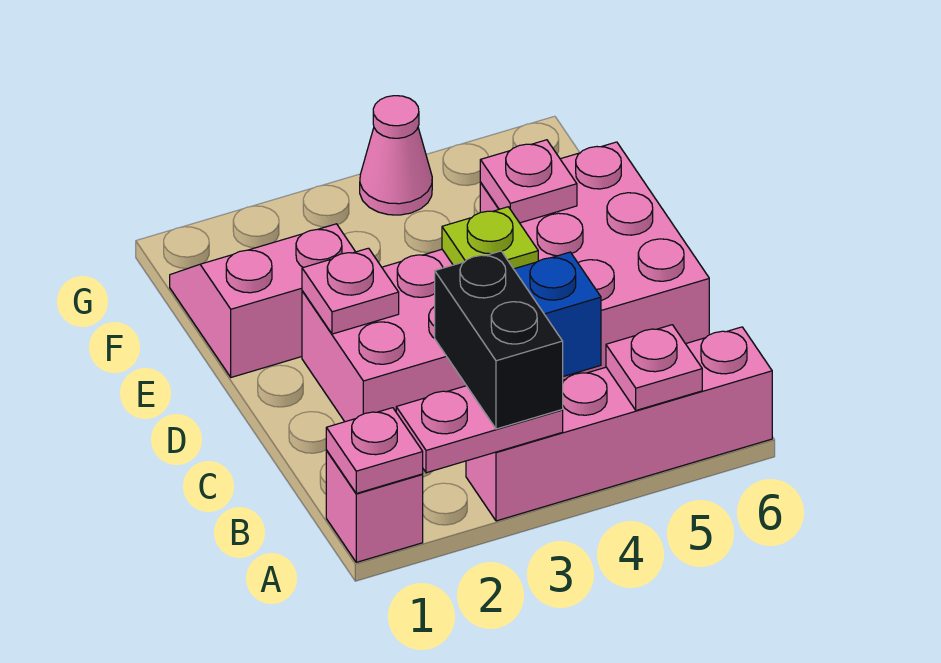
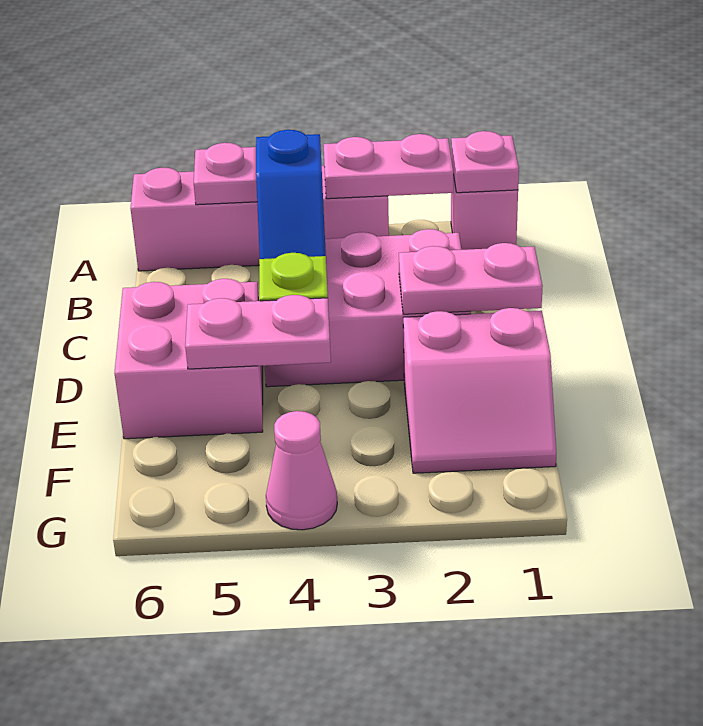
black 1x2 brick [435,251,563,429] -> none
pink 2x3 brick [480,142,709,376] -> pink 2x2 brick [115,279,263,439]
pink 1x1 plate [302,248,399,334] -> pink 1x2 plate [399,243,543,314]
pink 1x1 plate [480,140,577,223] -> pink 1x2 plate [185,295,331,369]

